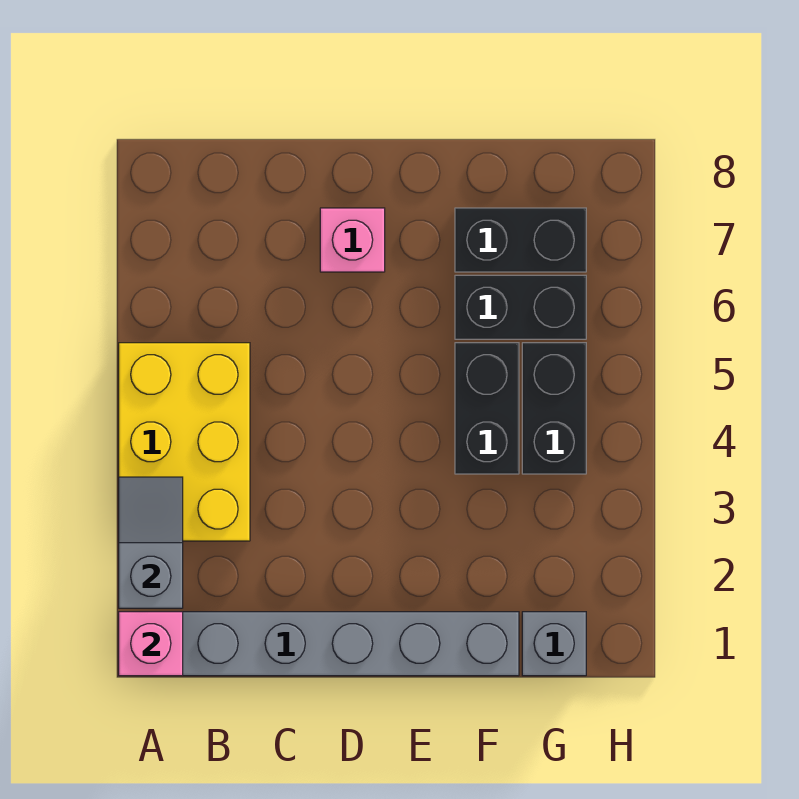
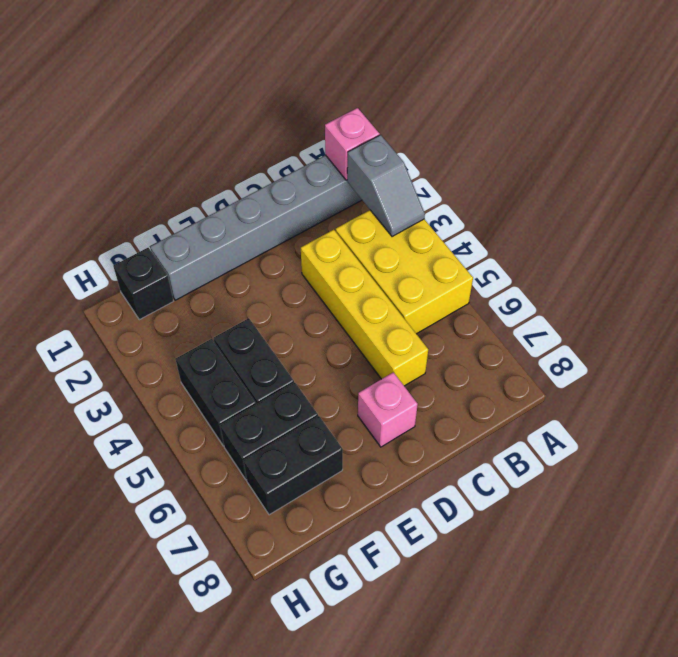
none -> yellow 1x4 brick [301,230,428,386]
grey 1x1 brick [522,612,586,676] -> black 1x1 brick [113,248,173,320]

